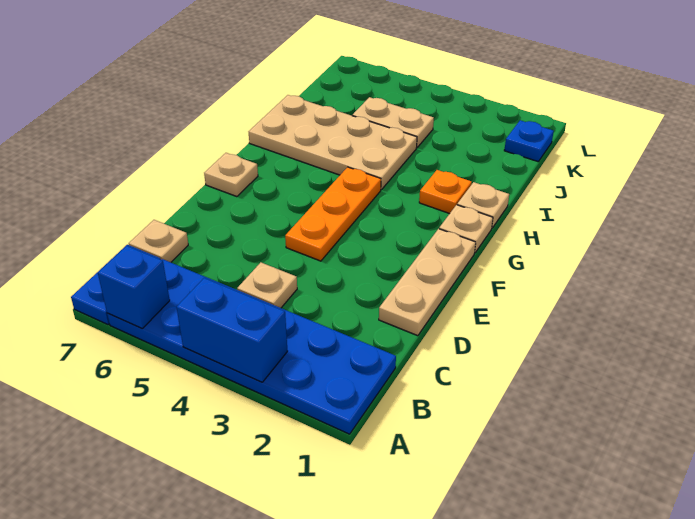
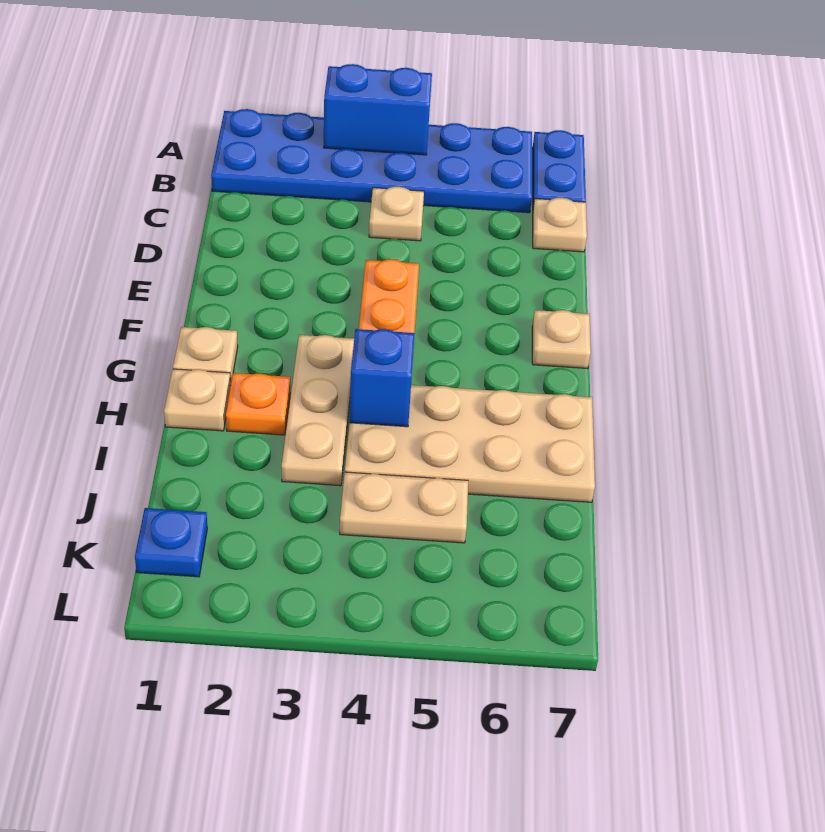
blue 1x1 brick [98,246,170,328] -> blue 1x1 brick moved to [349,329,415,427]
tan 1x3 plate [379,229,476,336] -> tan 1x3 plate moved to [281,335,354,486]

